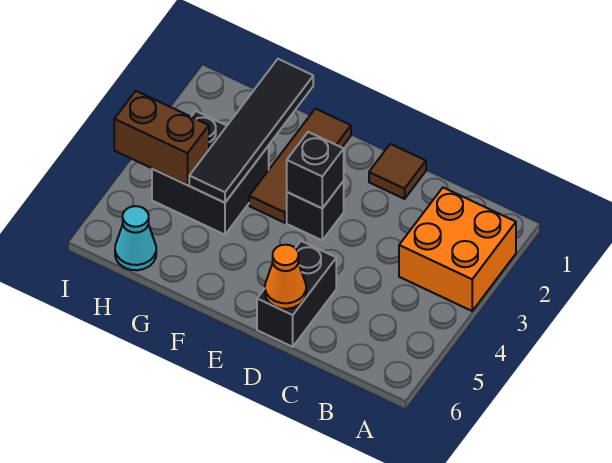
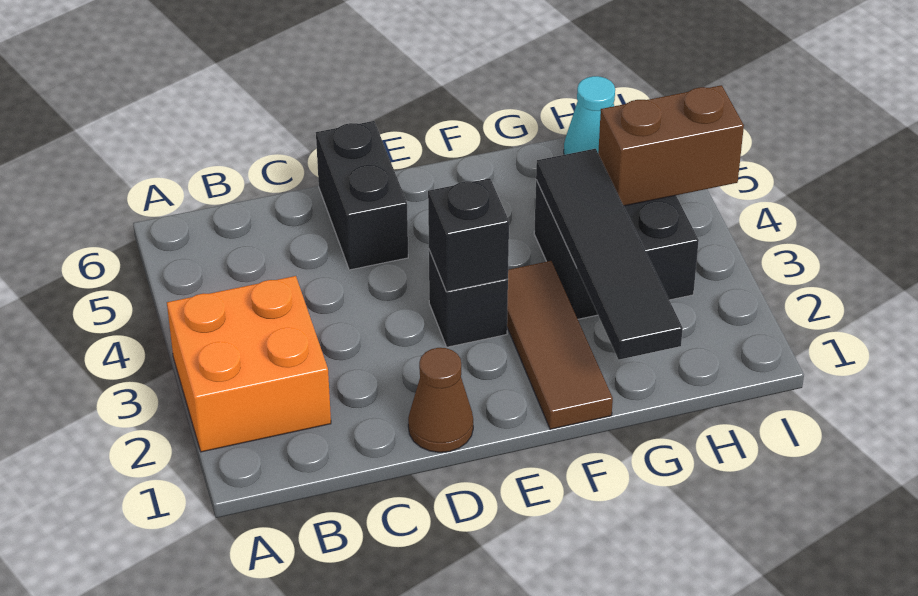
brown 1x1 tile [369,144,426,199] -> brown 1x1 cone [408,348,473,452]
orange 1x1 cone [265,245,306,309] -> none

